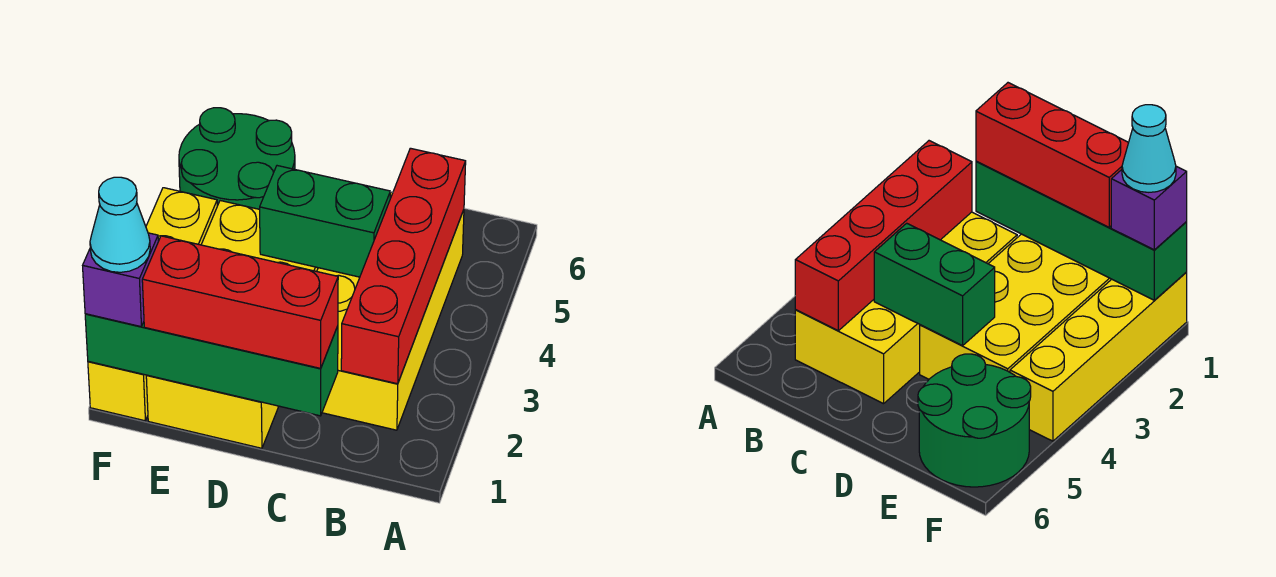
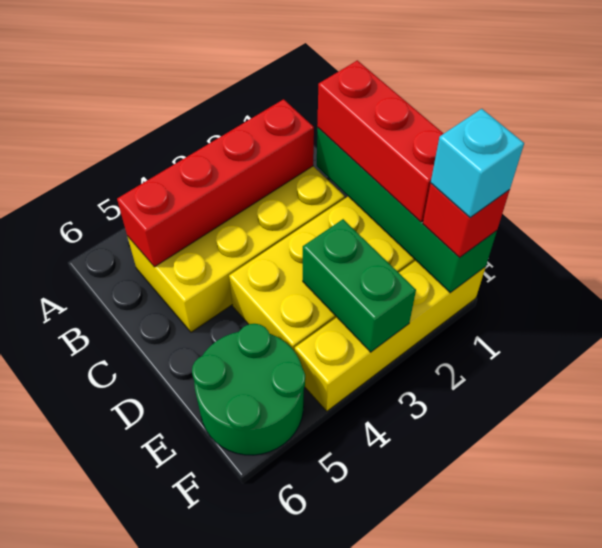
green 1x2 brick [260,166,390,277] -> green 1x2 brick moved to [303,219,416,352]
purple 1x1 brick [83,233,158,327] -> red 1x1 brick [423,183,510,257]
cyan 1x1 cone [90,177,150,272] -> cyan 1x1 brick [431,109,524,217]

